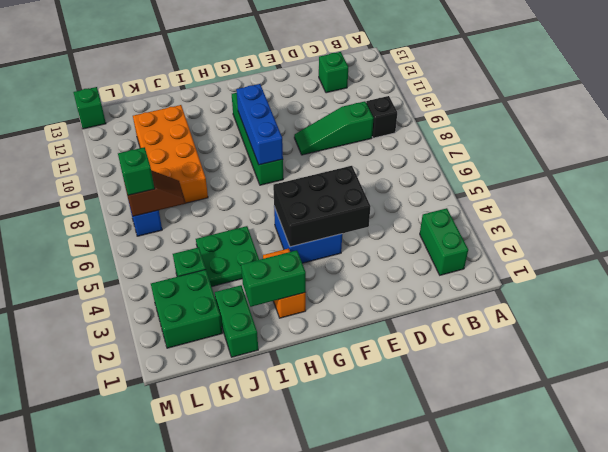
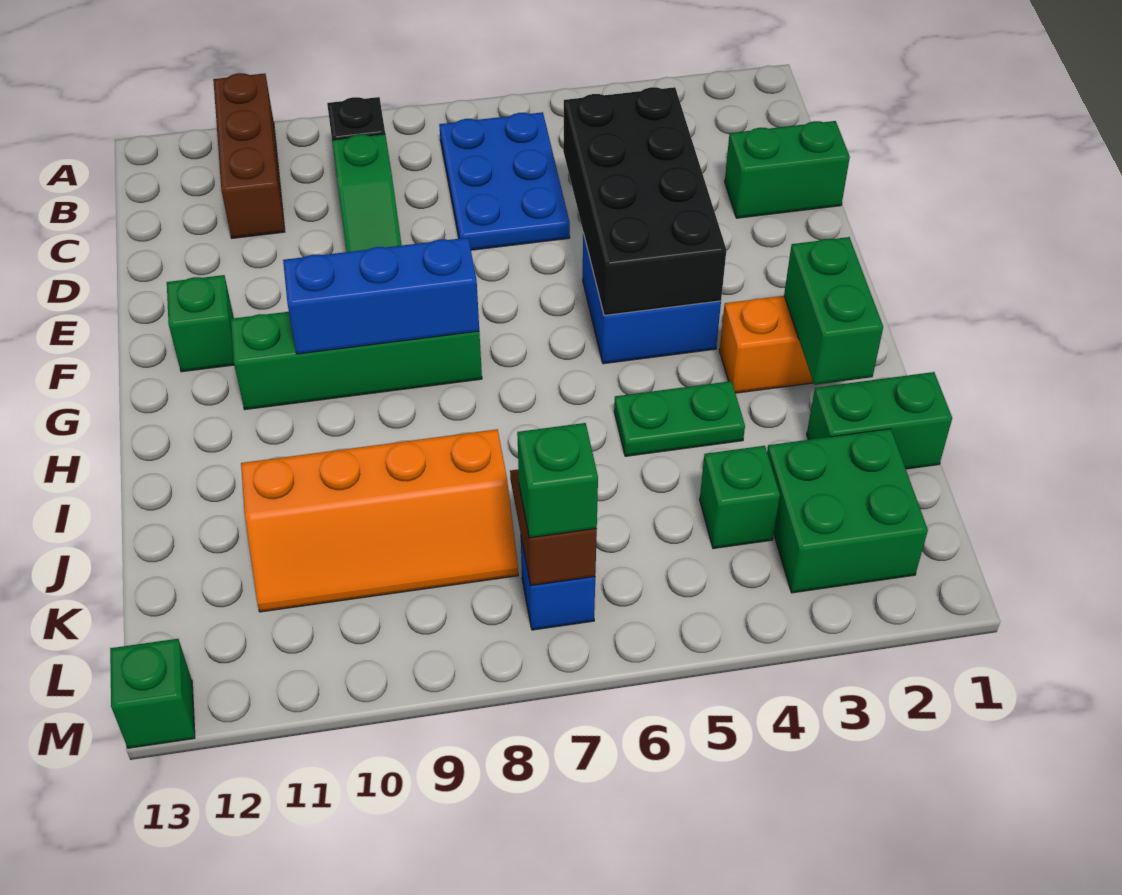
none -> brown 1x3 brick [213,73,285,238]
green 1x2 brick [420,208,468,275] -> green 1x2 brick moved to [725,121,850,218]
none -> blue 2x3 plate [439,112,570,250]
green 1x1 brick [319,52,348,93] -> green 1x1 brick moved to [167,275,234,372]
black 2x3 brick [273,166,371,247] -> black 2x4 brick [563,87,726,316]
green 2x2 plate [196,226,259,287] -> green 1x2 plate [614,381,745,456]
orange 2x4 brick [133,105,208,203] -> orange 2x4 slope [241,429,518,612]

